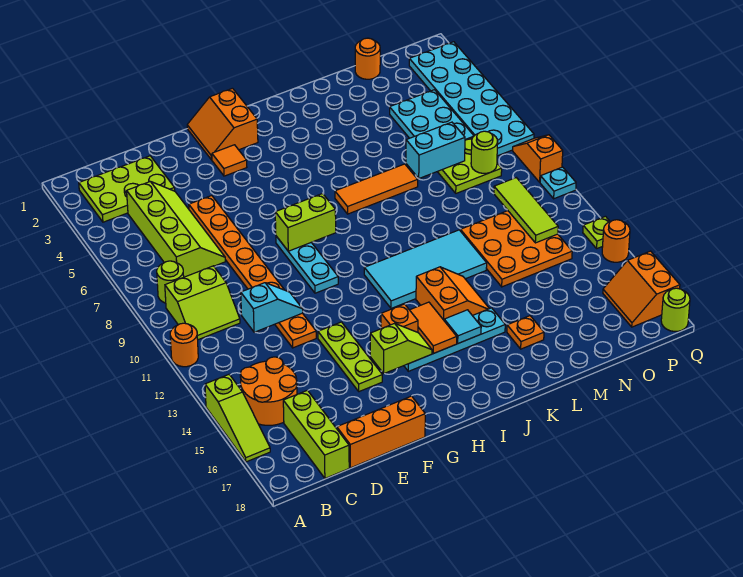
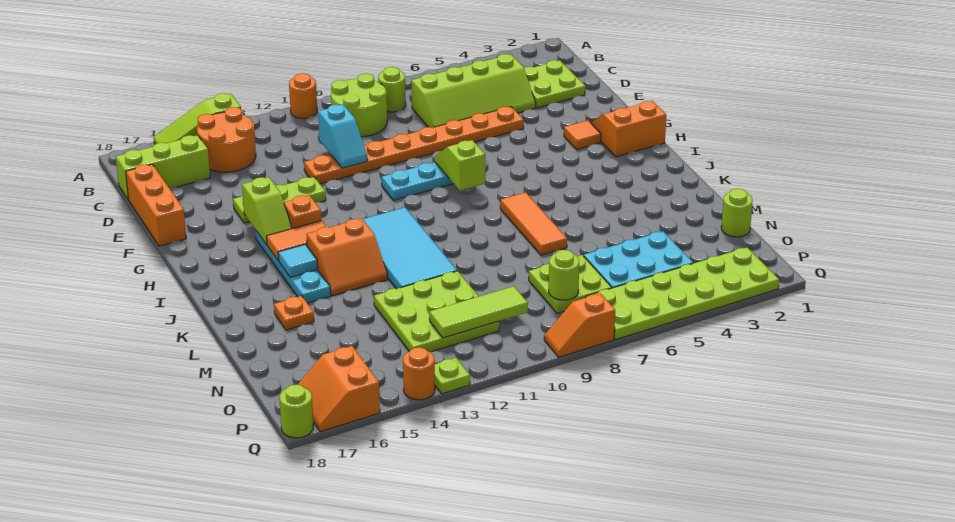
lime 2x3 plate [79,156,175,222] -> lime 2x2 plate [524,60,585,108]
lime 2x2 slope [165,266,240,340] -> lime 2x2 round brick [331,73,387,137]
lime 1x2 brick [275,193,336,251] -> lime 1x2 slope [435,140,485,191]
cyan 1x2 brick [406,122,465,178] -> none
orange 3x3 plate [460,211,572,287] -> lime 3x3 plate [374,271,499,352]
orange 1x1 round brick [355,38,380,79] -> lime 1x1 round brick [721,189,753,237]
cyan 2x6 plate [409,42,534,156] -> lime 2x6 plate [586,247,779,340]
orange 2x2 slope [603,251,680,327] -> orange 2x2 slope turned to [298,346,380,432]
orange 1x2 slope [513,135,563,182] -> orange 1x2 slope turned to [544,293,615,357]
cyan 1x1 plate [540,167,576,199] -> none

